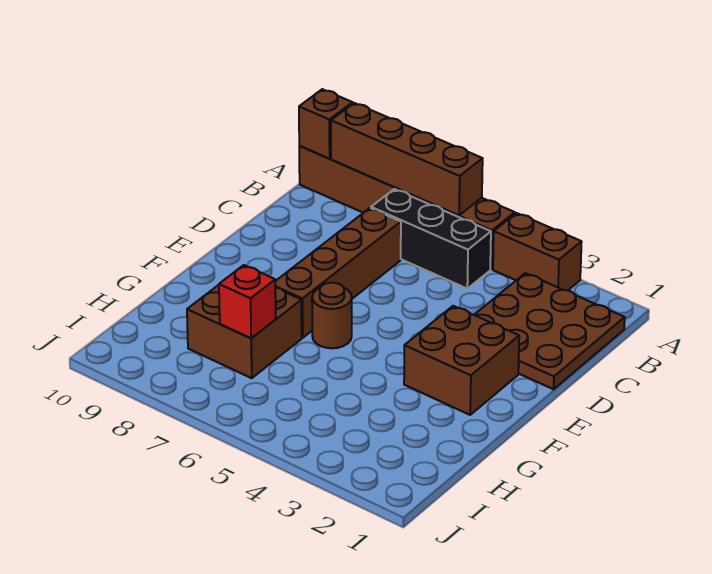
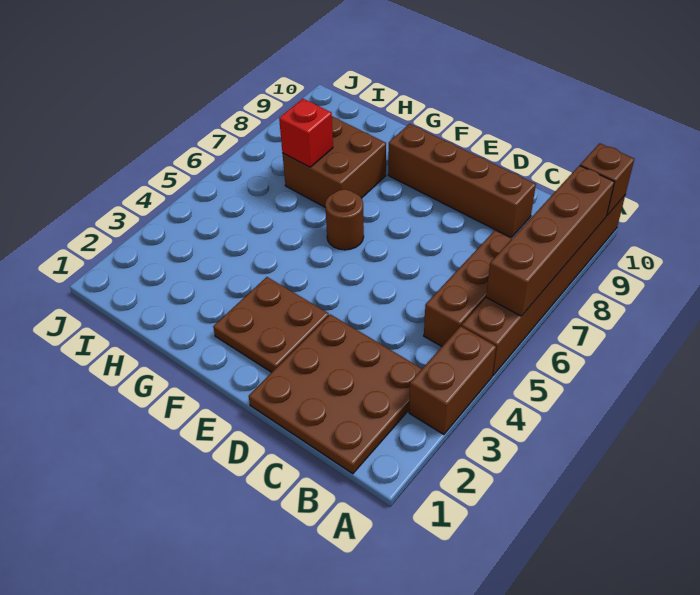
black 1x3 brick [371,189,491,289] -> brown 1x3 brick [424,230,512,346]
brown 1x4 brick [275,208,401,338] -> brown 1x4 brick moved to [388,124,536,237]
brown 2x2 brick [404,306,519,415] -> brown 2x2 plate [213,277,329,372]

